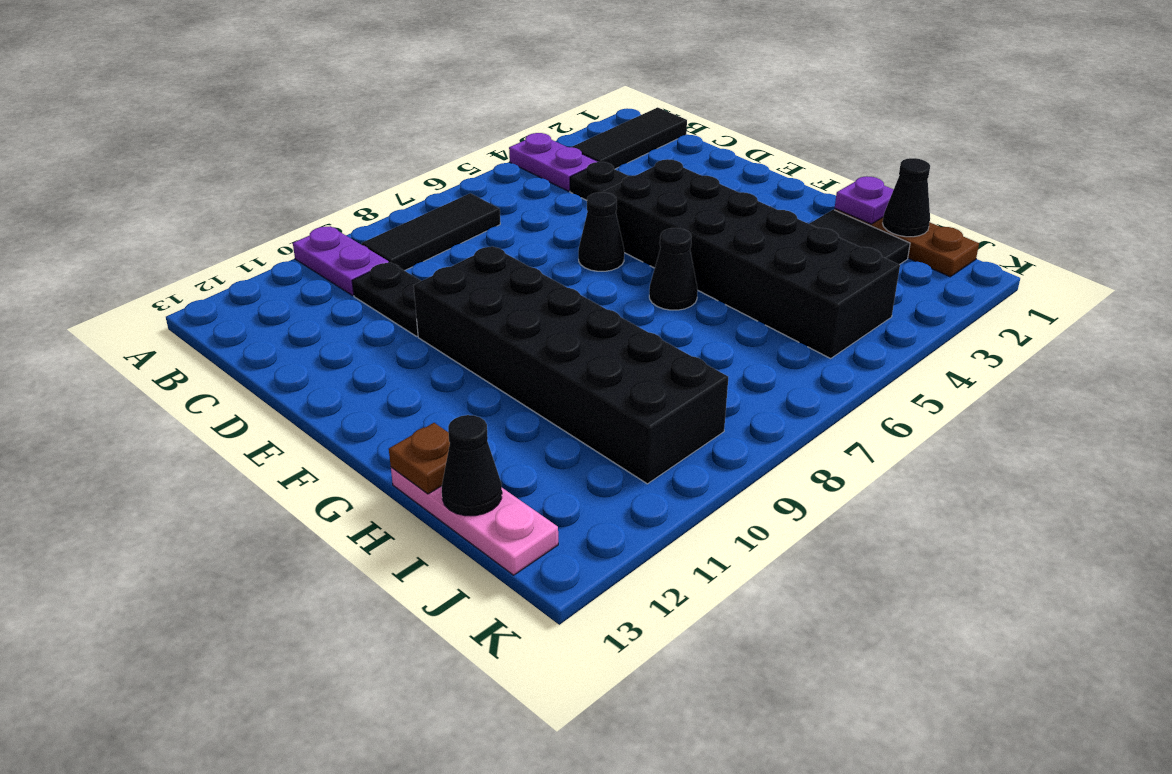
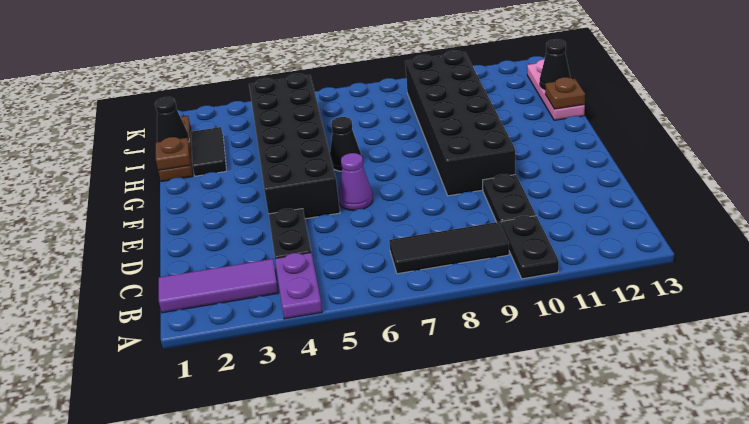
purple 1x2 plate [293,226,389,296] -> black 1x2 plate [501,216,559,279]
black 1x3 tile [572,107,687,169] -> purple 1x3 tile [159,259,278,313]
black 1x1 cone [578,192,624,271] -> purple 1x1 cone [339,153,373,211]
purple 1x1 plate [835,176,894,224] -> brown 1x1 plate [156,137,191,171]

